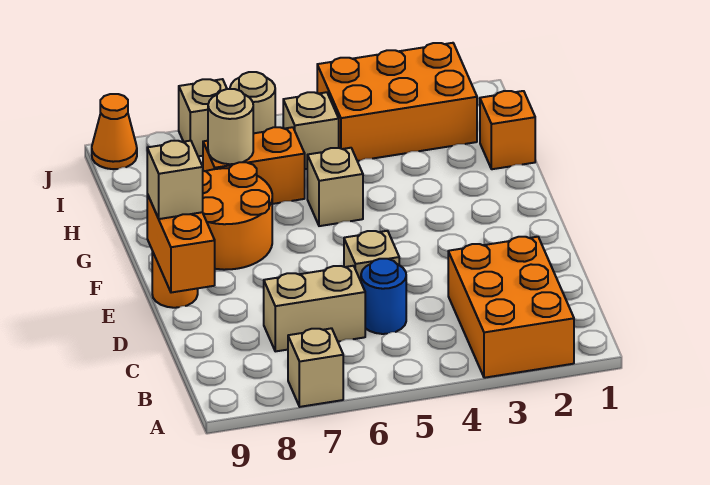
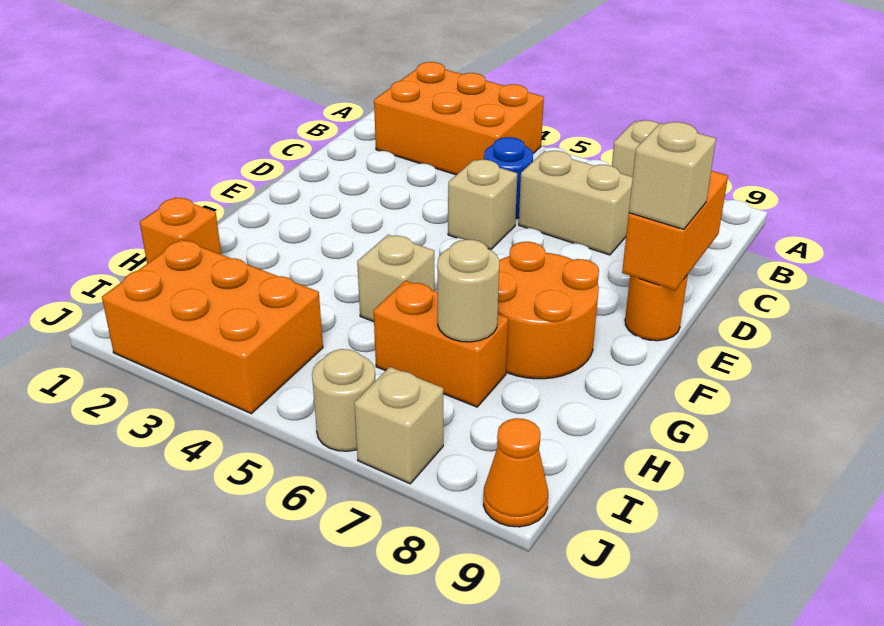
orange 2x3 brick [448,237,574,378] -> orange 2x3 brick turned to [374,62,544,175]
tan 1x1 brick [283,92,339,169] -> none

